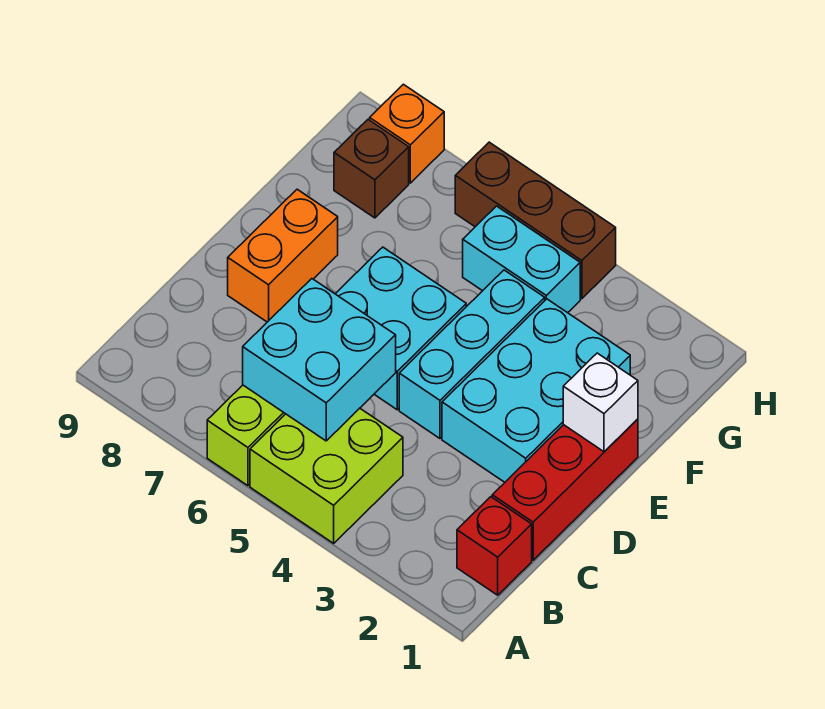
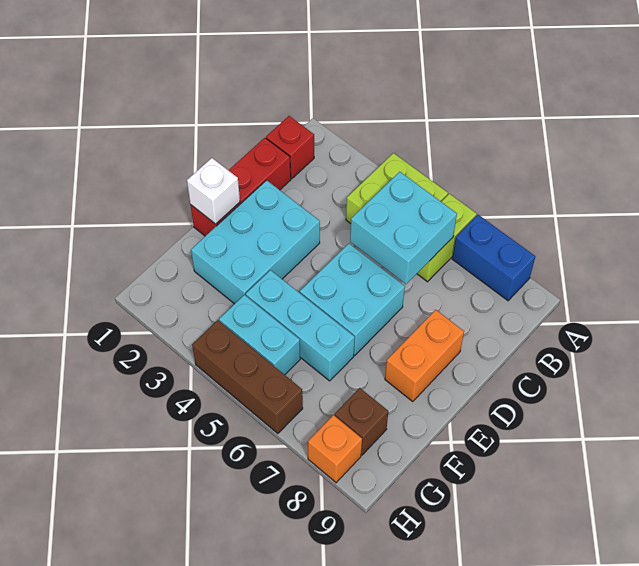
none -> blue 1x2 brick [452,215,535,301]
cyan 1x3 brick [399,270,545,438] -> cyan 1x3 brick turned to [246,270,355,381]

